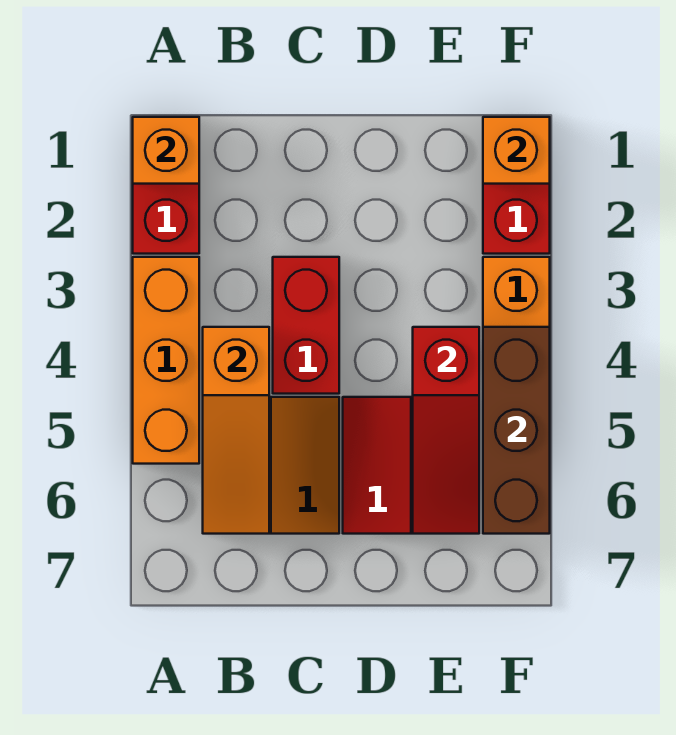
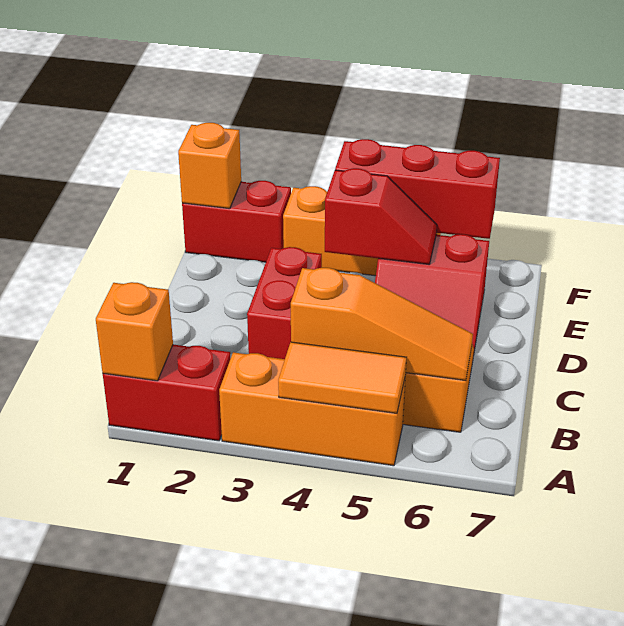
none -> orange 1x2 tile [278,342,406,413]
red 1x2 brick [273,257,339,394] -> red 1x2 brick turned to [247,247,322,359]
red 1x3 slope [413,327,479,534] -> red 1x2 slope [325,168,437,264]
brown 1x3 brick [483,327,550,534] -> red 1x3 brick [335,139,500,239]

